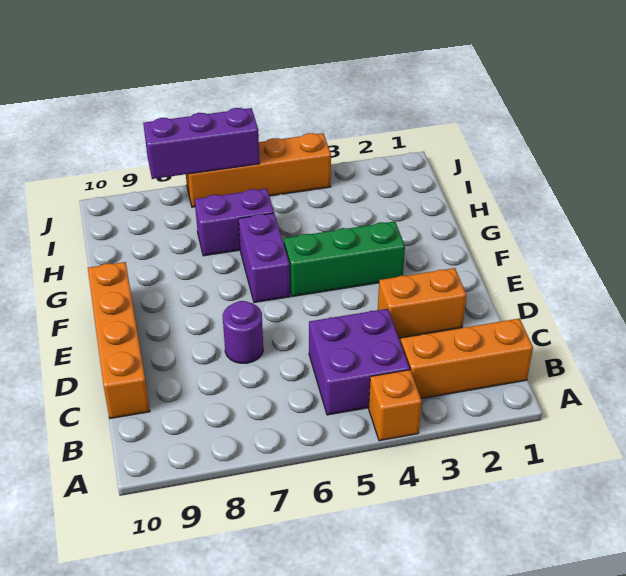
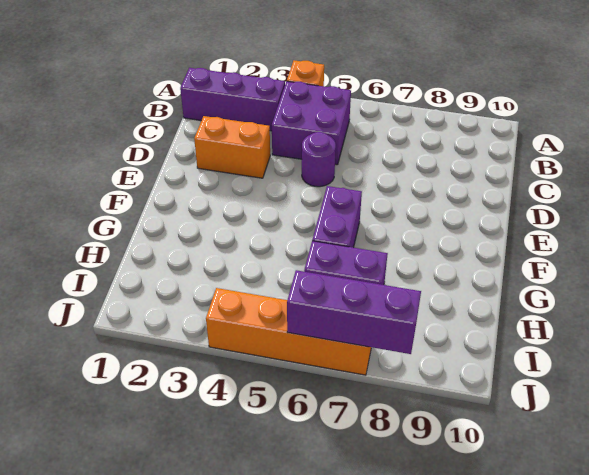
orange 1x3 brick [400,319,533,399] -> purple 1x3 brick [180,68,285,131]
orange 1x4 brick [88,262,150,419] -> none
purple 1x1 round brick [223,301,263,363] -> purple 1x1 round brick moved to [302,132,336,187]
green 1x3 brick [284,221,405,297] -> none

